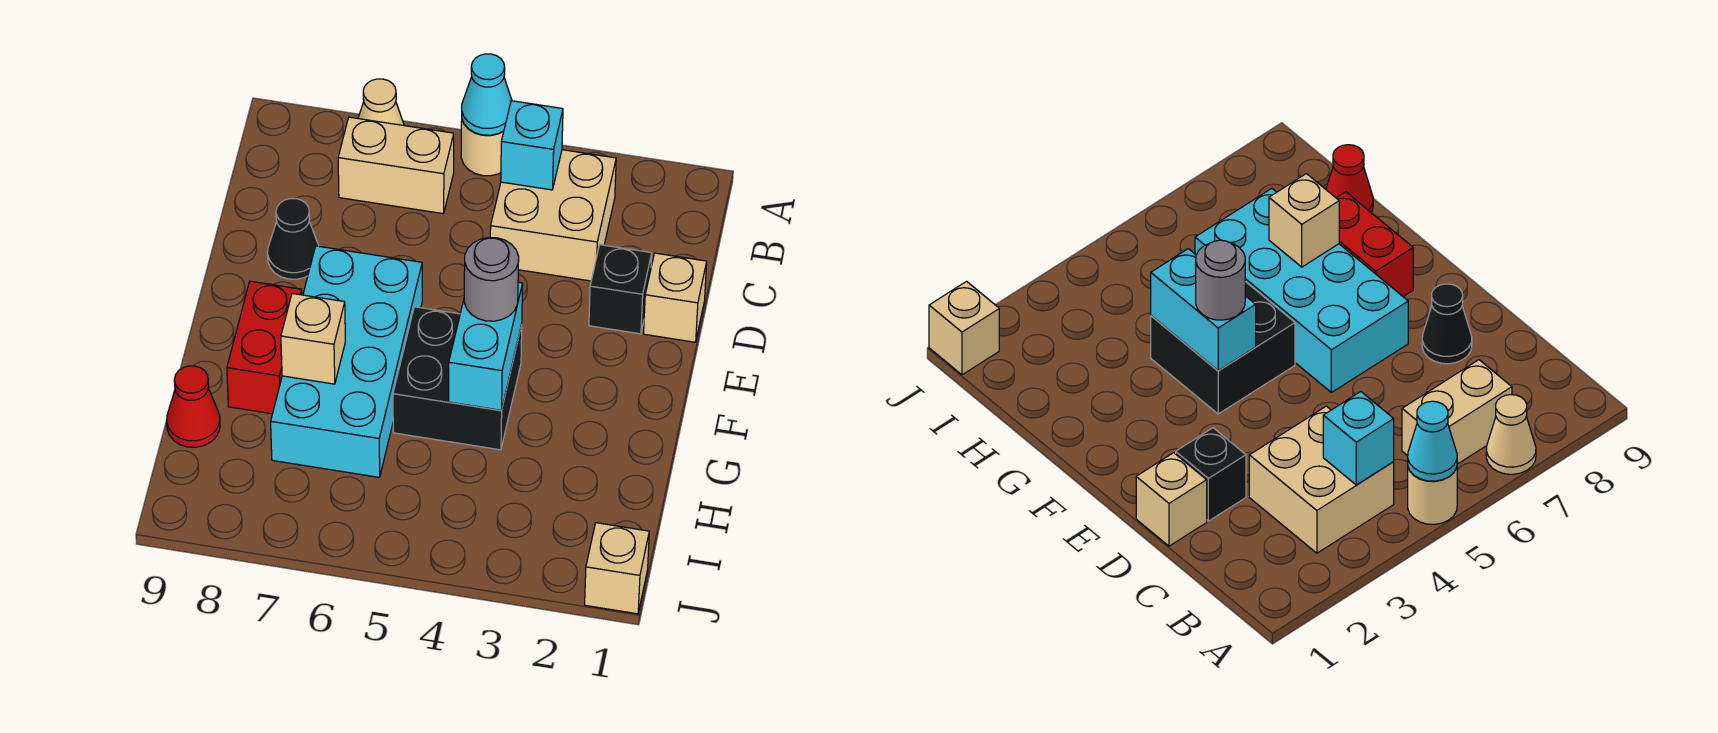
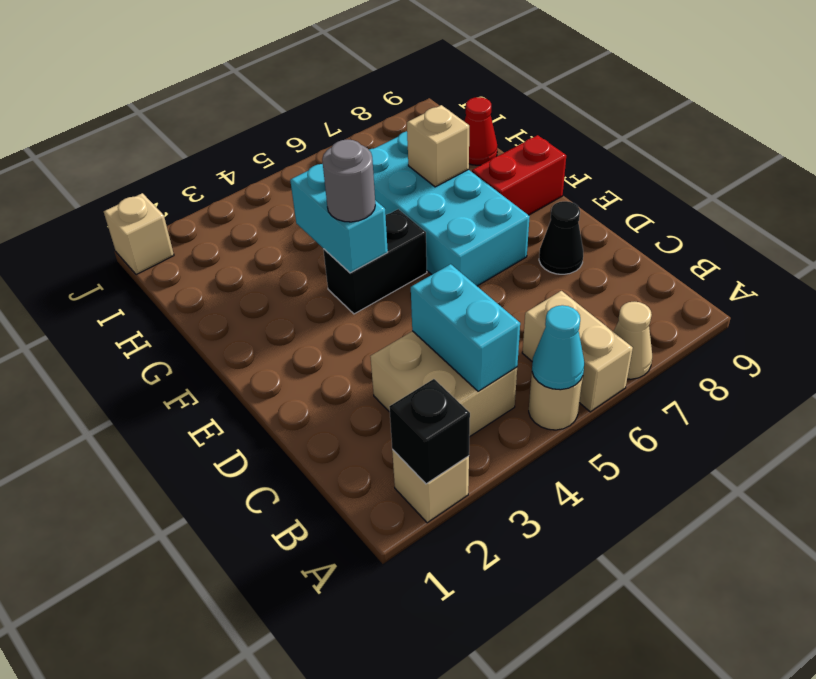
cyan 1x1 brick [501,101,563,190] -> cyan 1x2 brick [410,264,520,391]
tan 1x2 brick [338,117,454,214] -> tan 1x2 brick turned to [522,291,633,412]
tan 1x1 brick [644,253,707,342] -> tan 1x1 brick moved to [392,450,469,523]
black 1x1 brick [589,245,652,334] -> black 1x1 brick moved to [389,379,470,484]
black 2x2 brick [393,307,522,450] -> black 1x2 brick [323,209,427,314]
red 1x2 brick [227,281,302,414] -> red 1x2 brick turned to [472,135,566,215]

